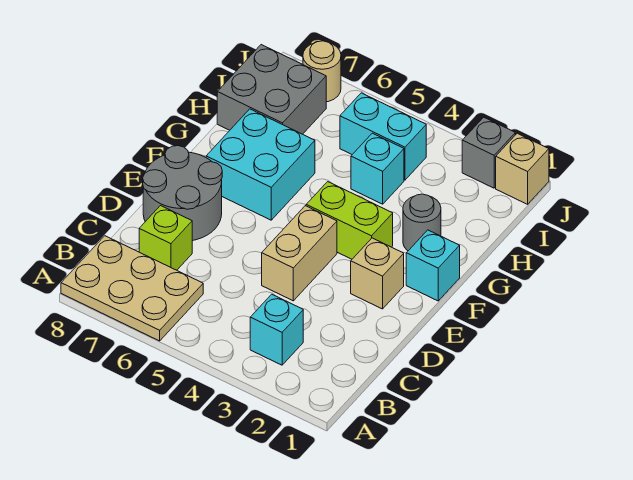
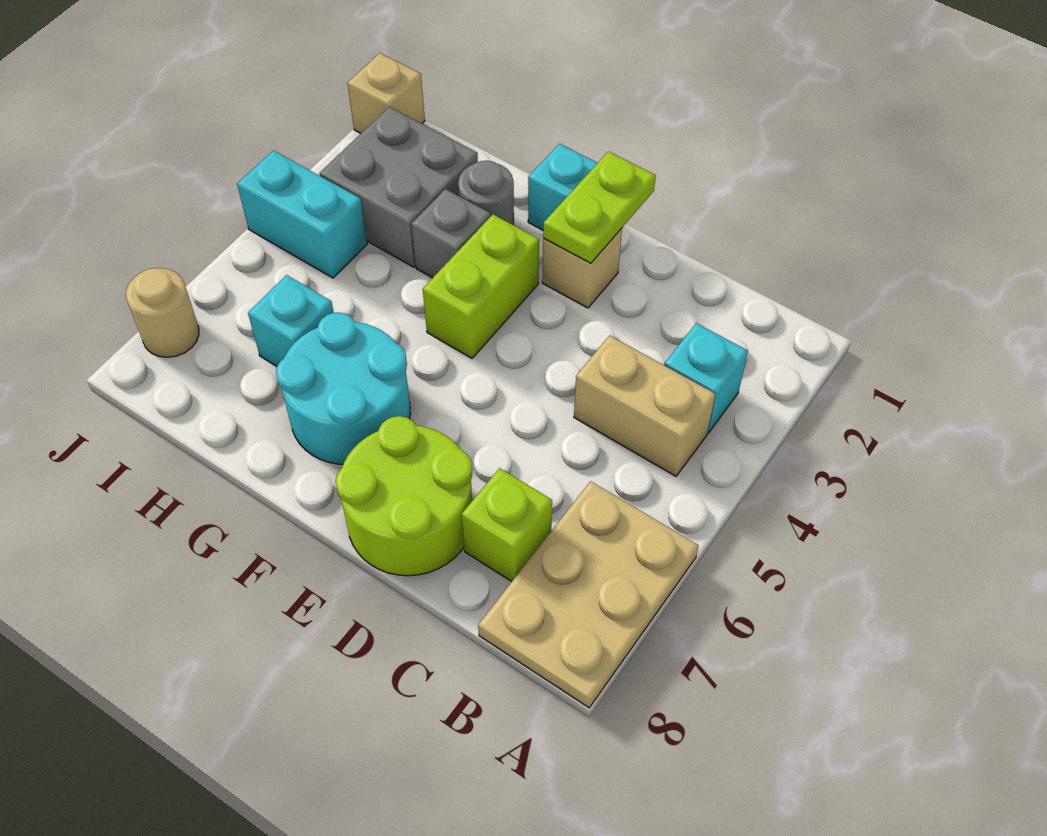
tan 1x2 brick [262,206,337,301] -> tan 1x2 brick moved to [574,336,715,476]
grey 2x2 round brick [143,146,222,241] -> lime 2x2 round brick [335,416,472,576]
none -> lime 1x2 plate [543,152,656,263]
cyan 2x2 brick [206,109,315,220] -> cyan 2x2 round brick [276,313,410,464]
cyan 1x1 brick [351,133,404,204] -> cyan 1x1 brick moved to [248,275,334,366]
grey 2x2 brick [217,45,326,134] -> grey 2x2 brick moved to [319,107,478,267]
cyan 1x2 brick [340,93,426,180] -> cyan 1x2 brick turned to [237,150,367,278]
grey 1x1 brick [462,117,515,188] -> grey 1x1 brick moved to [411,189,491,278]

